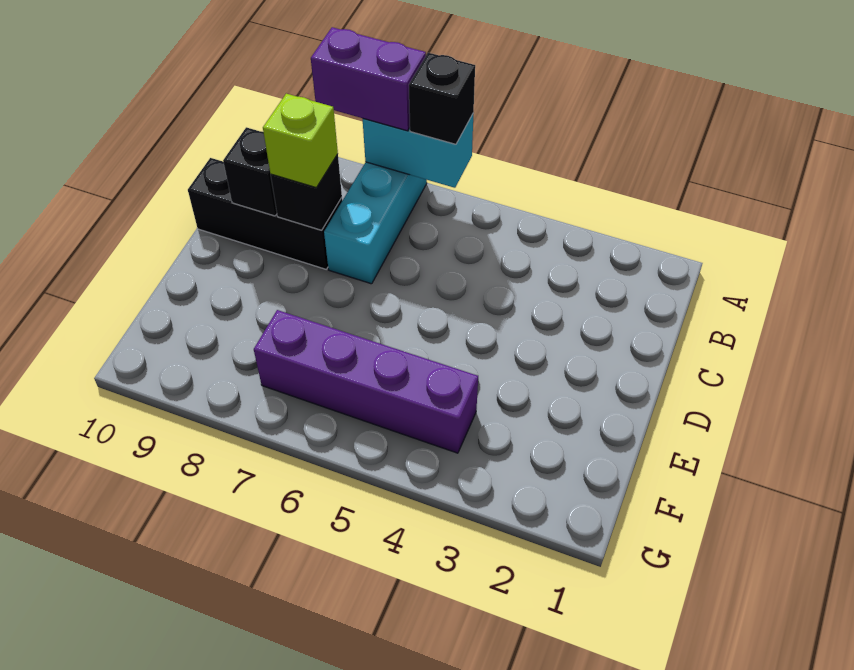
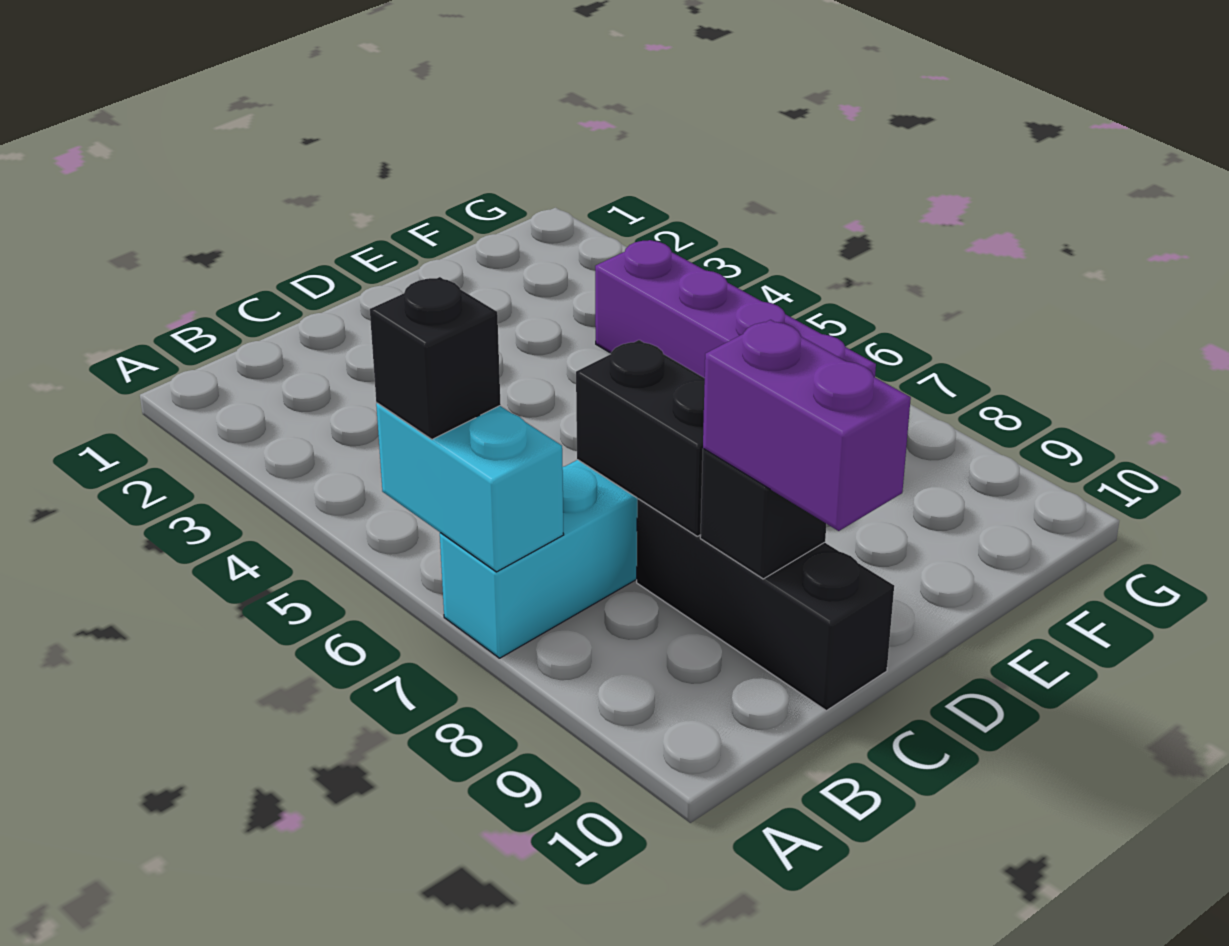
purple 1x2 brick [311,27,426,131] -> purple 1x2 brick moved to [703,320,911,531]
black 1x1 brick [271,154,342,230] -> black 1x2 brick [576,340,705,536]
lime 1x1 brick [263,94,338,188] -> none

